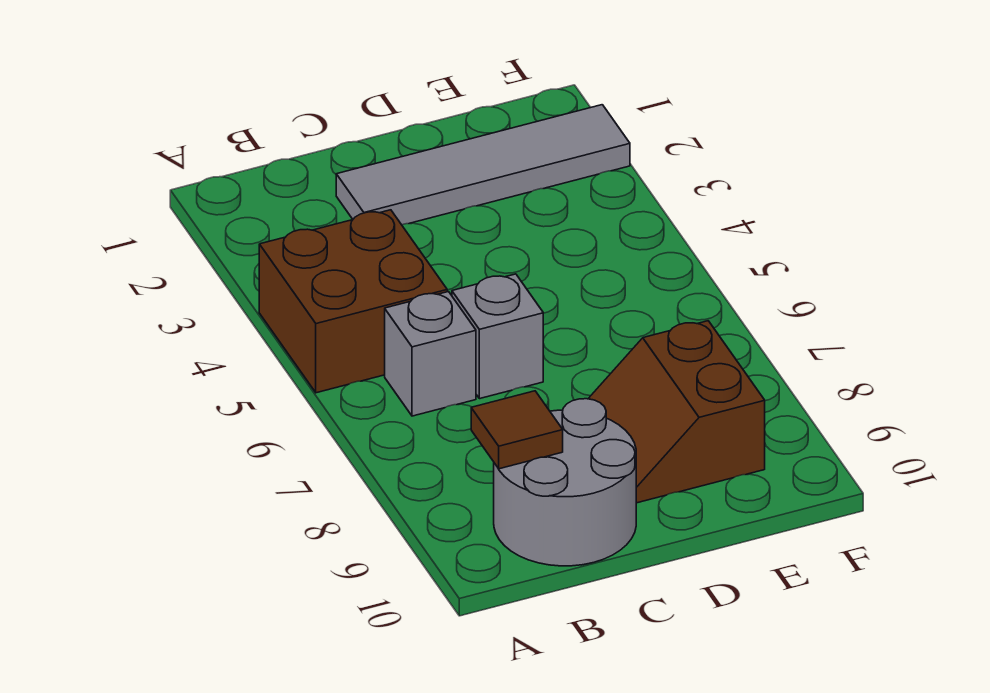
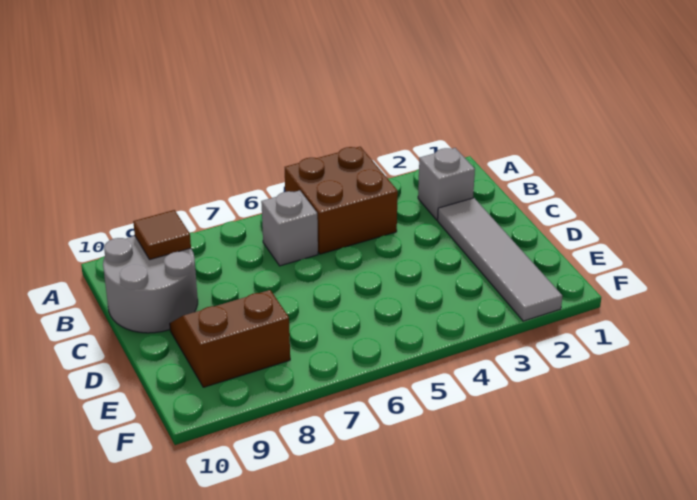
grey 1x1 brick [452,274,543,399] -> grey 1x1 brick moved to [418,148,475,220]

